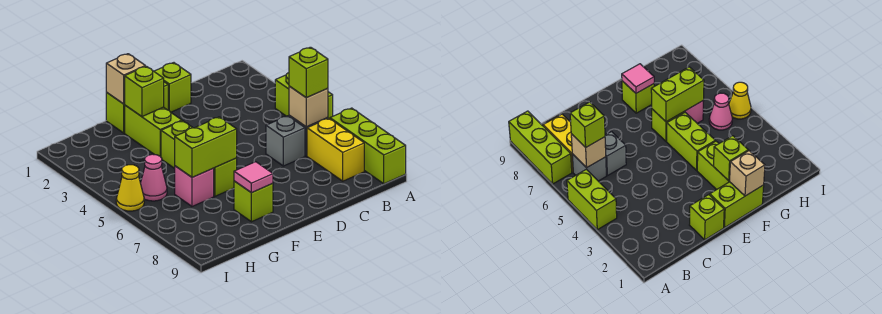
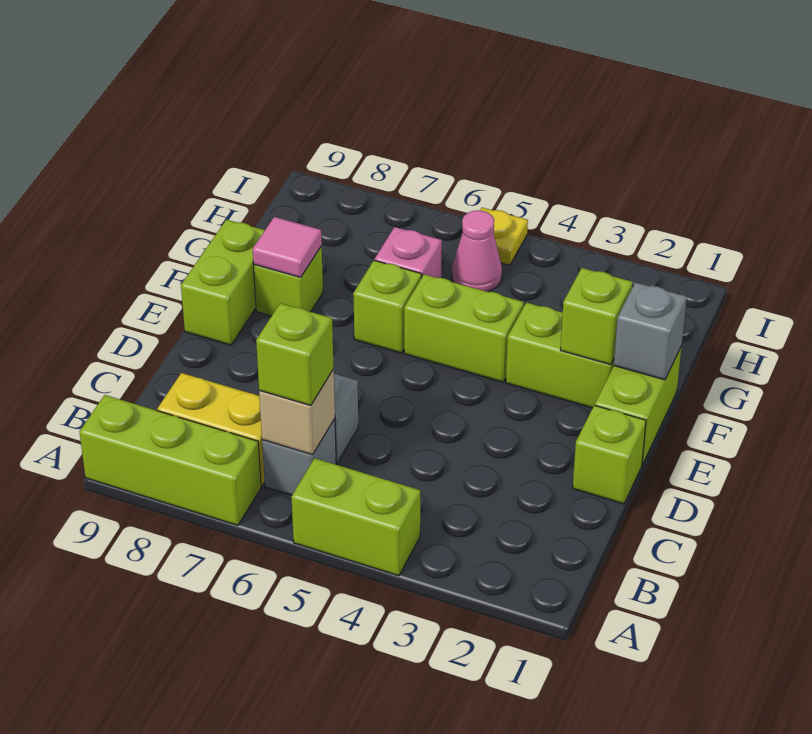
tan 1x1 brick [106,54,145,104] -> grey 1x1 brick [614,282,687,380]
lime 1x2 brick [175,117,237,177] -> lime 1x2 brick moved to [181,220,265,345]
yellow 1x1 cone [116,165,144,211] -> yellow 1x1 plate [480,208,528,265]

